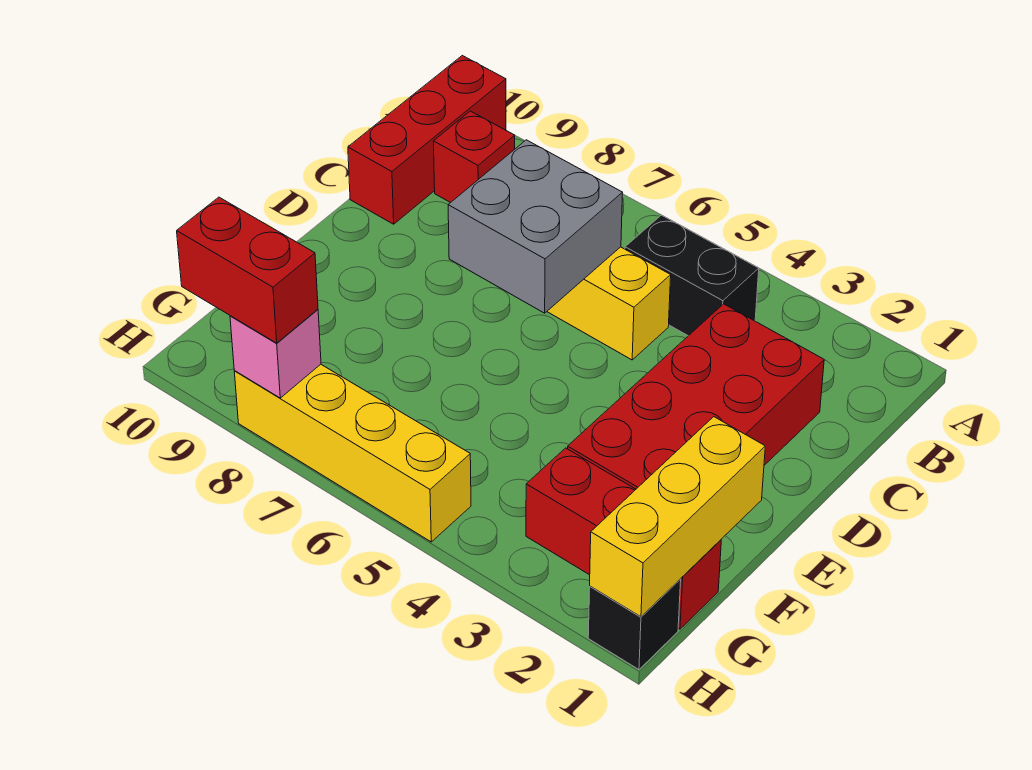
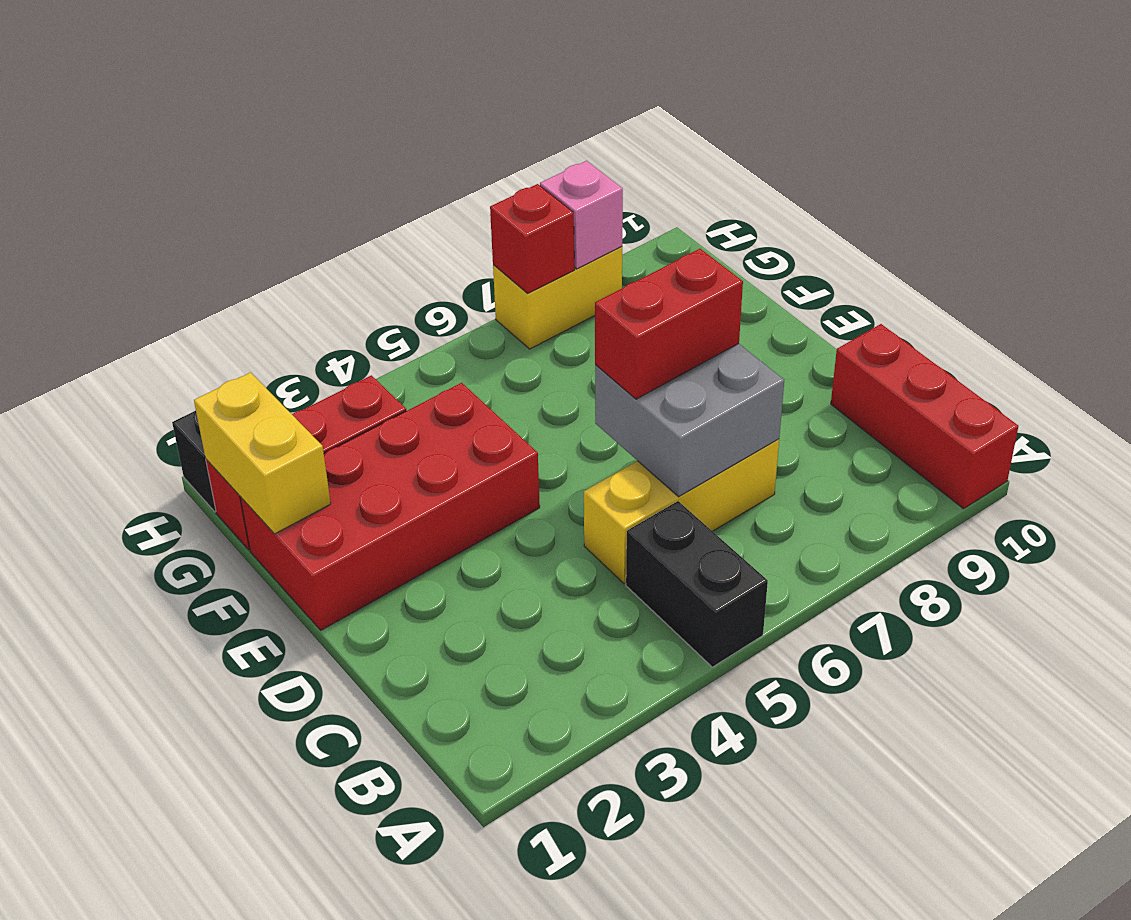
black 1x2 brick [625,215,759,336] -> black 1x2 brick turned to [626,501,768,667]
red 1x1 brick [433,111,515,203] -> red 1x1 brick moved to [490,184,574,293]
red 2x4 brick [568,304,824,489] -> red 2x4 brick turned to [240,383,540,630]
yellow 1x3 brick [590,417,765,617] -> yellow 1x2 brick [194,372,331,534]
yellow 1x4 brick [234,364,471,542] -> yellow 1x2 brick [493,247,622,349]
red 1x2 brick [177,197,318,343] -> red 1x2 brick moved to [595,249,743,399]

